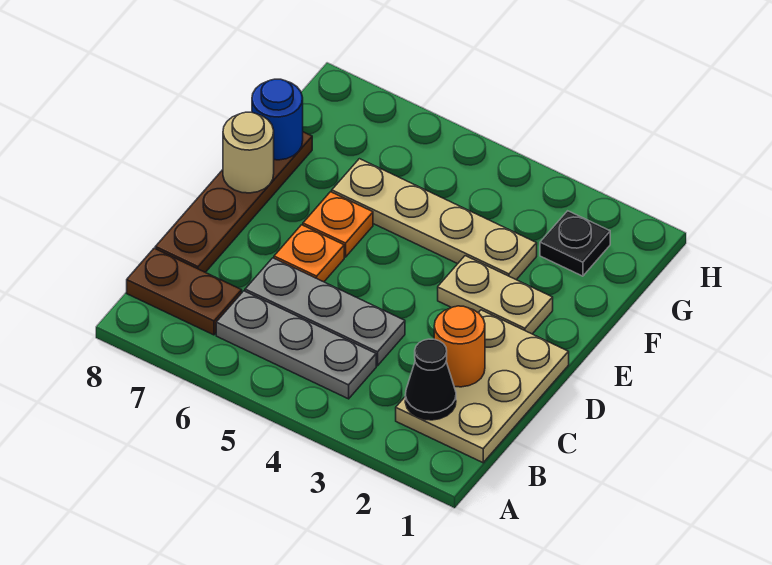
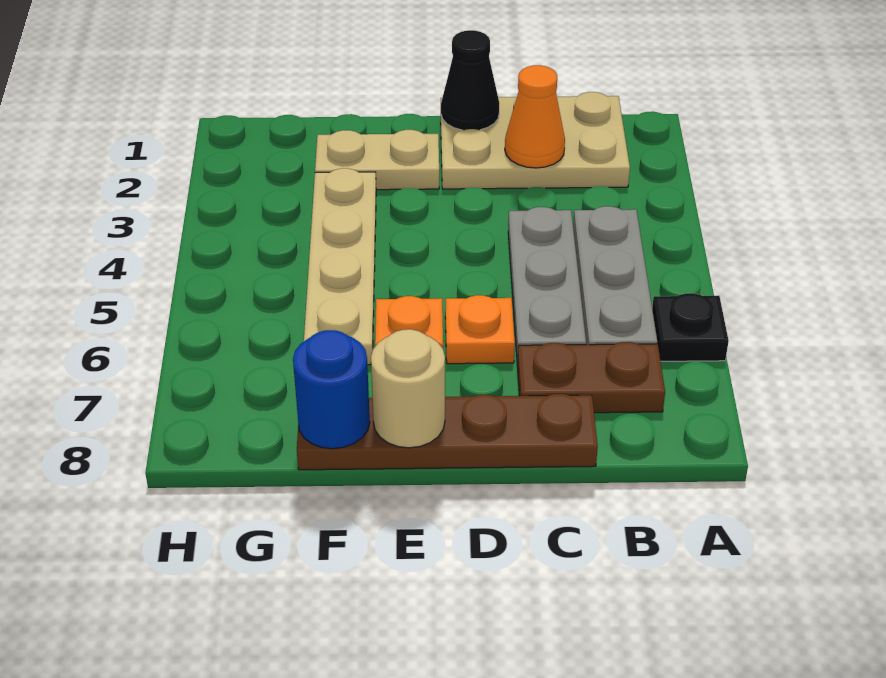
black 1x1 cone [405,339,456,420] -> black 1x1 cone moved to [441,30,499,130]
brown 1x2 plate [127,248,242,335] -> brown 1x2 plate turned to [517,342,665,413]
orange 1x1 round brick [434,306,485,387] -> orange 1x1 cone [505,65,565,168]
tan 1x2 plate [438,256,553,334] -> tan 1x2 plate turned to [315,130,439,190]
black 1x1 plate [540,211,610,276] -> black 1x1 plate moved to [652,293,729,361]

